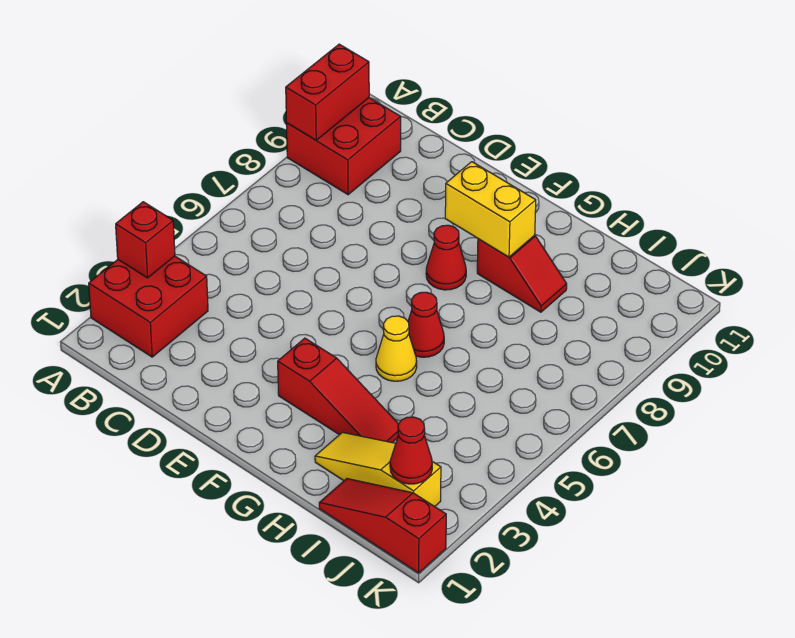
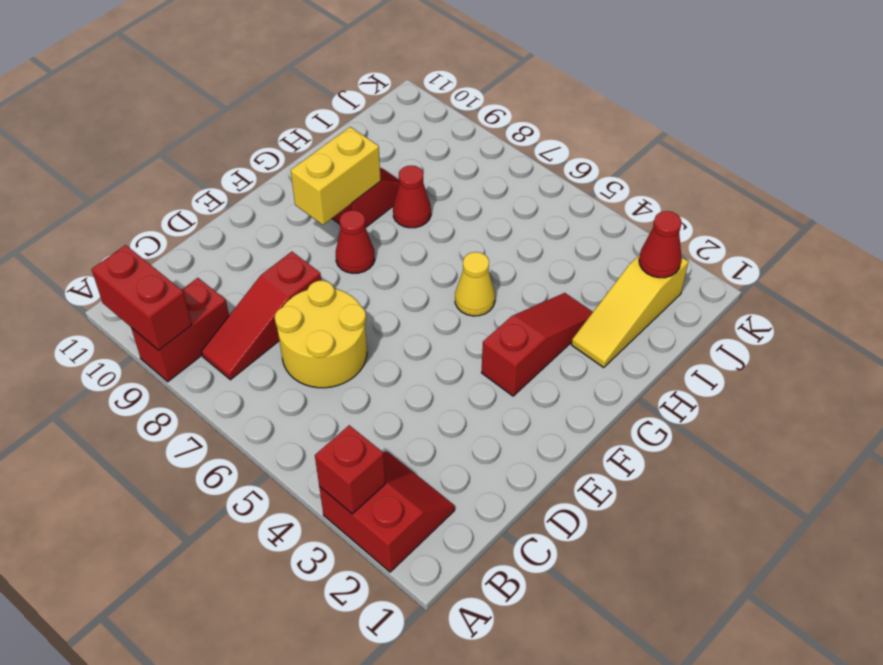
red 2x2 brick [89,256,208,357] -> red 2x2 slope [319,452,455,572]
red 2x2 brick [287,98,401,195] -> red 1x2 brick [131,278,229,382]
none -> yellow 2x2 round brick [275,280,367,388]
red 1x1 cone [408,292,444,357] -> red 1x1 cone moved to [393,166,431,228]
red 1x3 slope [319,479,446,573] -> red 1x3 slope moved to [201,252,321,380]

